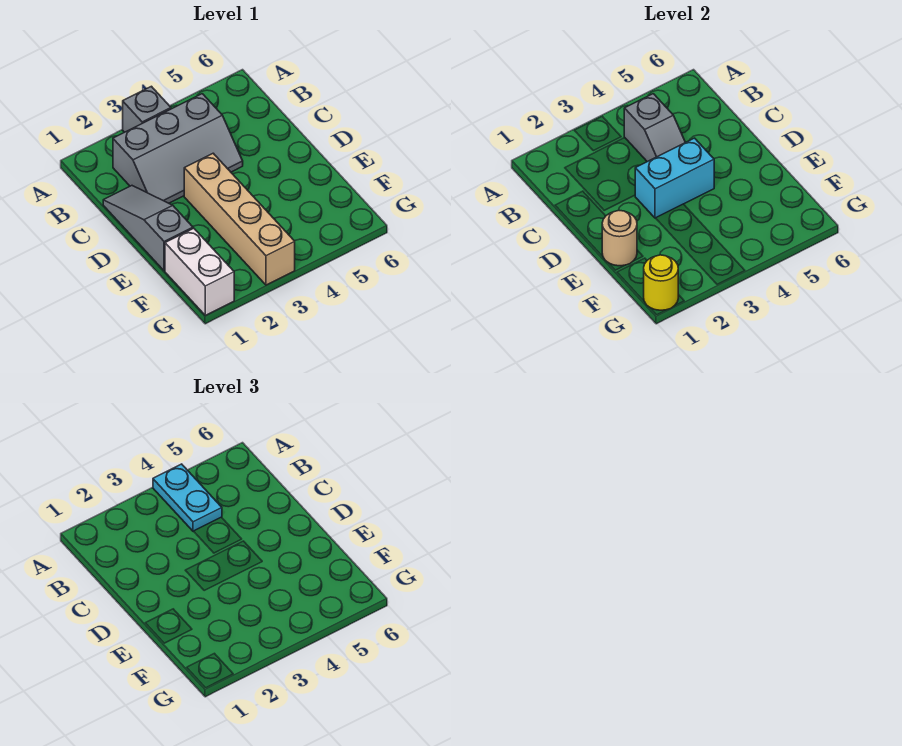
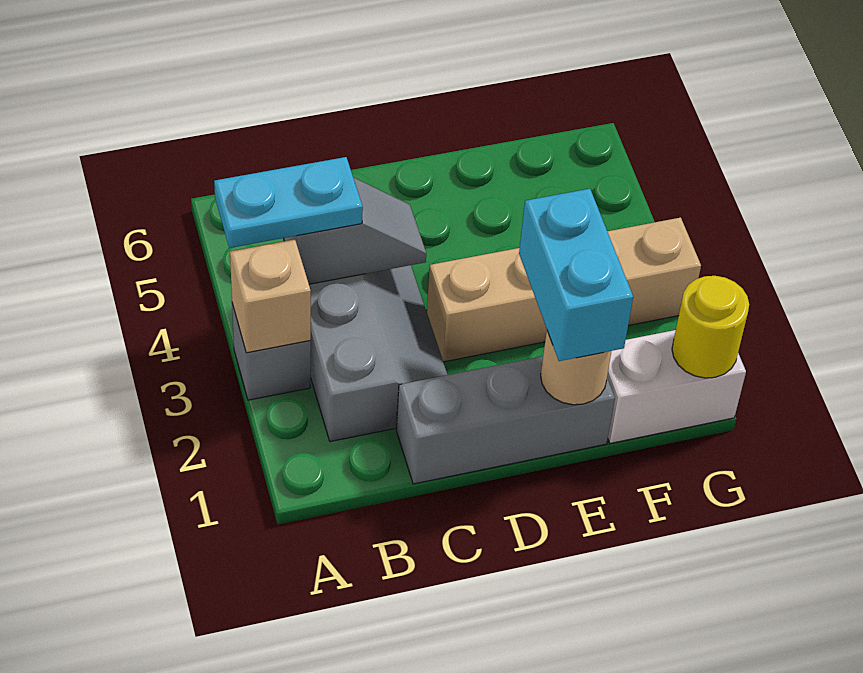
none -> tan 1x1 brick [230,239,311,353]
grey 1x3 slope [103,186,193,271] -> grey 1x3 brick [396,356,615,484]
cyan 1x2 brick [635,138,714,218] -> cyan 1x2 brick moved to [519,189,633,361]

